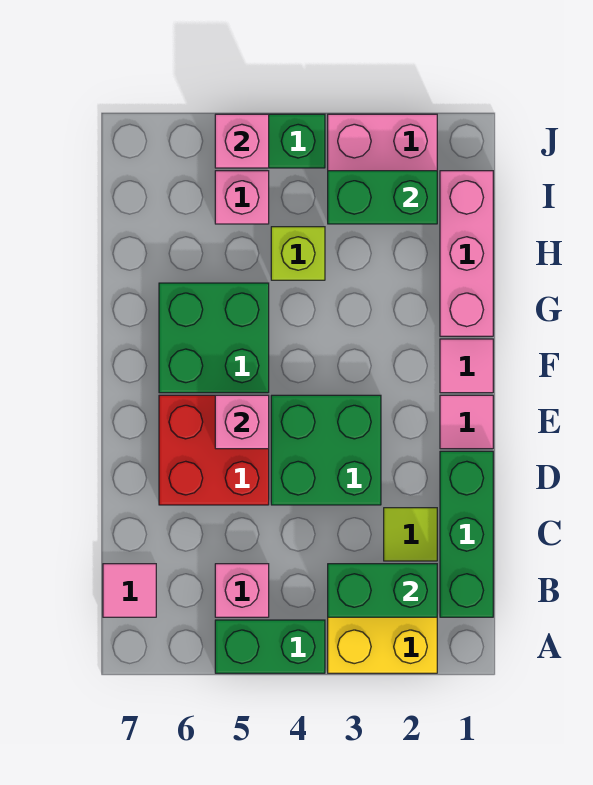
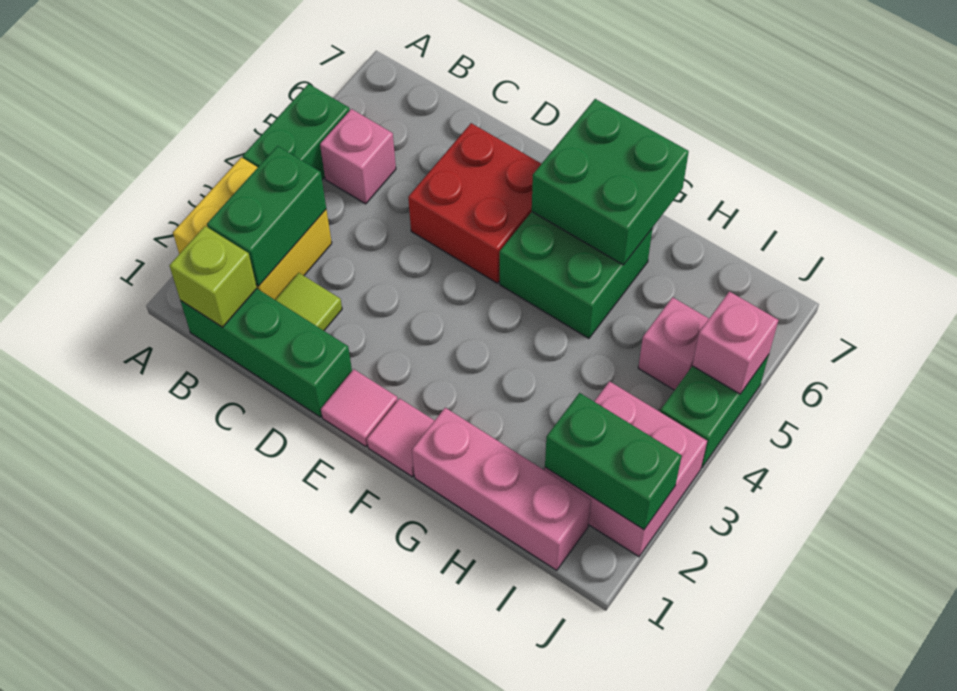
pink 1x1 tile [103,564,156,617] -> none
green 2x2 brick [271,395,381,505] -> green 2x2 brick moved to [532,99,689,265]
pink 1x1 brick [215,395,269,449] -> none
lime 1x1 brick [271,227,325,280] -> lime 1x1 brick moved to [169,226,257,327]
green 1x2 brick [328,171,437,224] -> green 1x2 brick turned to [545,393,682,529]

